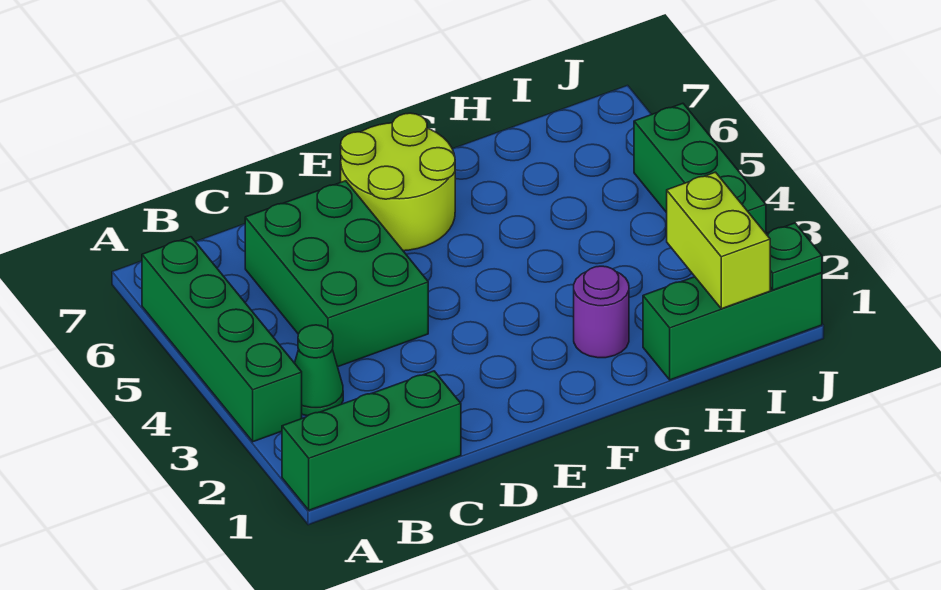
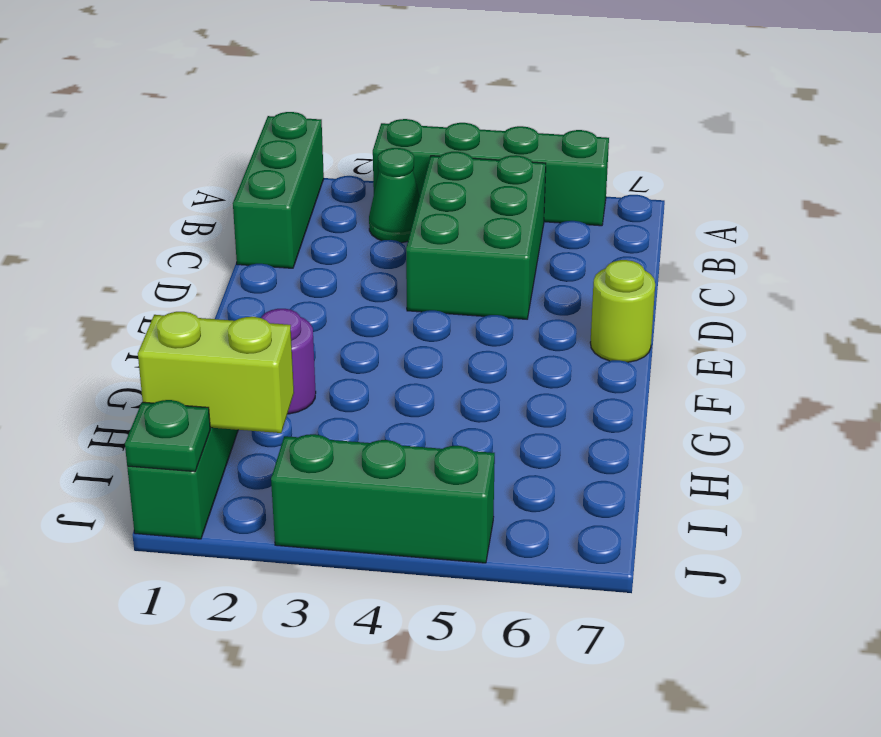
green 2x3 brick [245,181,428,367] -> green 2x3 brick turned to [406,152,546,319]
lime 2x2 round brick [341,113,455,251] -> lime 1x1 round brick [590,260,655,362]

